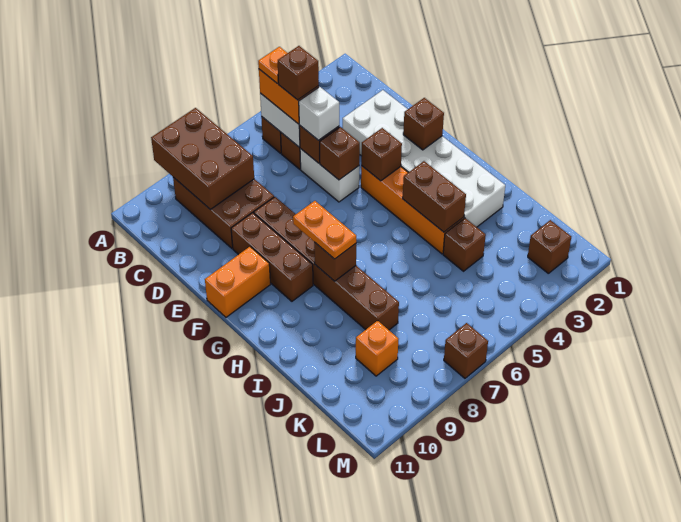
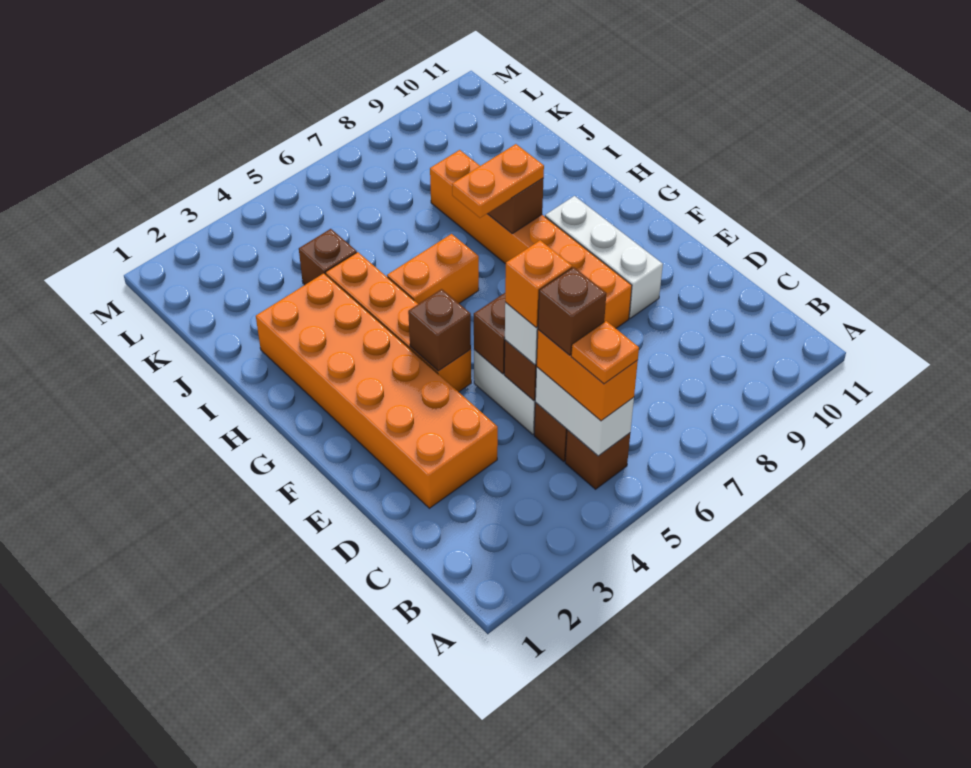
brown 2x3 brick [151,108,254,209] -> none
brown 2x3 brick [173,177,274,248] -> none
white 2x6 brick [343,90,505,227] -> orange 2x6 brick [256,273,498,508]
brown 1x6 brick [254,197,399,330] -> orange 1x6 brick [430,150,632,328]
brown 1x3 brick [231,213,313,301] -> white 1x3 brick [545,196,663,318]
brown 1x1 brick [403,98,444,150] -> none
orange 1x2 brick [205,247,271,317] -> orange 1x2 brick moved to [387,234,479,304]
orange 1x2 plate [293,201,356,259] -> orange 1x2 plate turned to [452,144,544,218]
brown 1x2 brick [403,161,466,232] -> none
orange 1x1 brick [356,321,398,376] -> orange 1x1 brick moved to [505,240,572,327]
brown 1x1 brick [528,220,571,273] -> none
brown 1x1 brick [444,323,488,378] -> none

